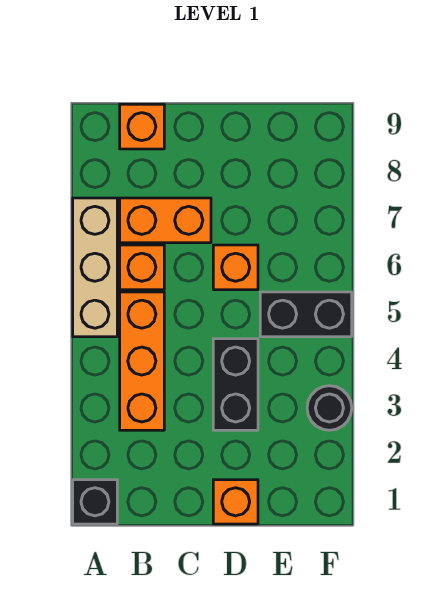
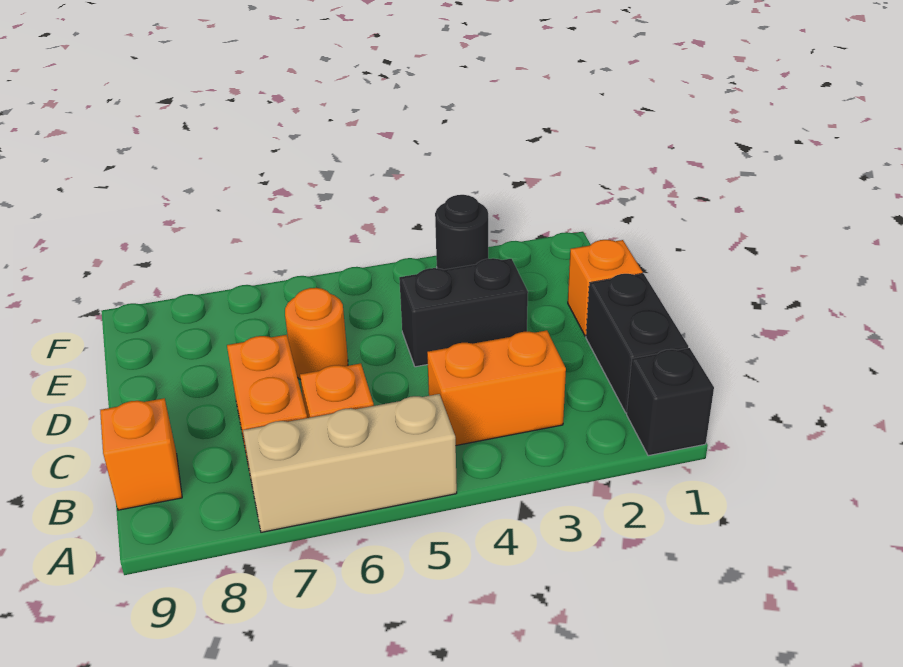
orange 1x3 brick [120,292,164,430] -> orange 1x2 brick [427,330,566,445]
orange 1x1 brick [213,245,258,290] -> orange 1x1 round brick [285,288,348,380]
black 1x2 brick [260,292,352,337] -> black 1x2 brick moved to [586,274,688,413]

